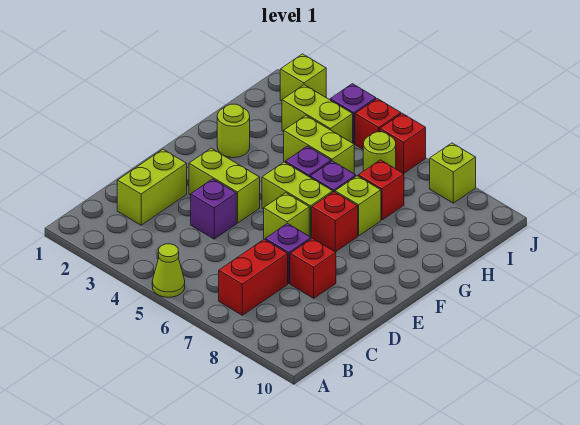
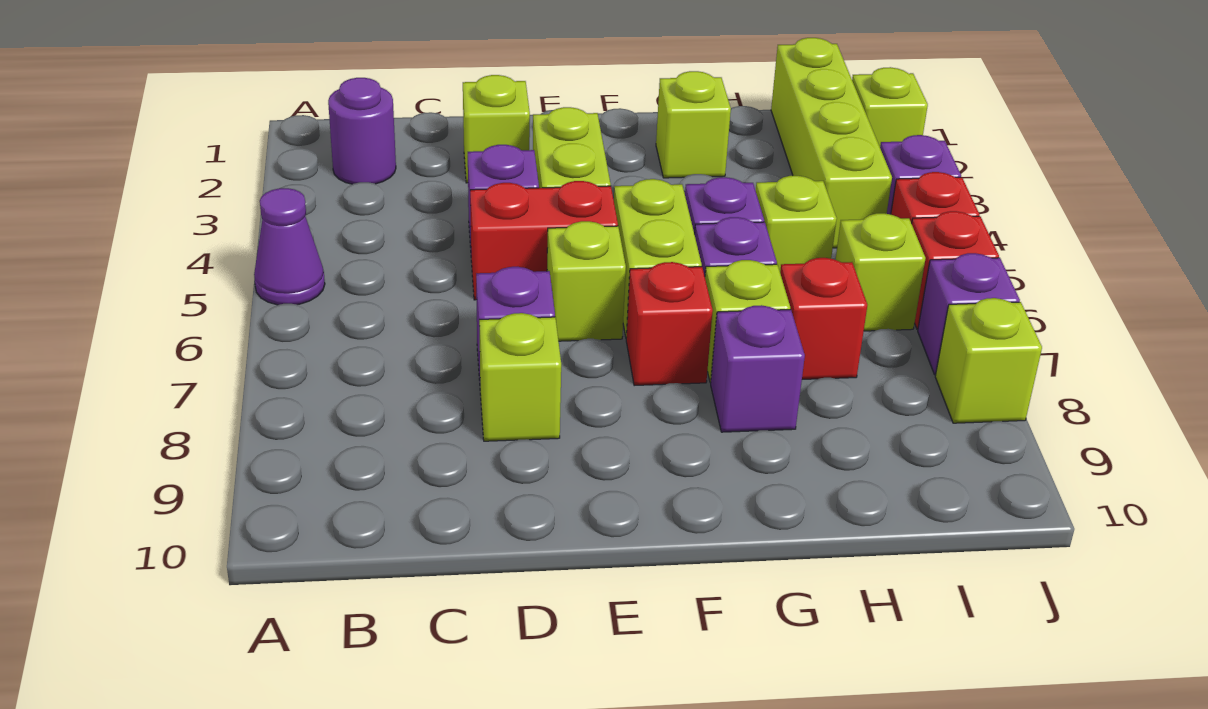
lime 1x1 cone [152,244,185,297] -> purple 1x1 cone [254,188,325,305]
none -> purple 1x1 round brick [328,78,396,184]
red 1x2 brick [219,239,288,315] -> red 1x2 brick moved to [470,181,618,300]
lime 1x2 brick [117,149,187,225] -> lime 1x1 brick [463,75,530,183]
red 1x1 brick [290,238,336,298] -> lime 1x1 brick [479,313,561,441]
lime 1x1 round brick [217,104,250,158] -> lime 1x1 brick [656,71,731,178]
none -> purple 1x1 brick [711,305,805,432]
lime 1x2 brick [284,115,354,174] -> lime 1x1 brick [756,176,837,271]
lime 1x2 brick [282,85,353,143] -> lime 1x4 brick [771,38,892,248]
lime 1x1 round brick [363,132,396,171] -> lime 1x1 brick [836,213,926,331]
none -> purple 1x1 brick [918,253,1020,375]

